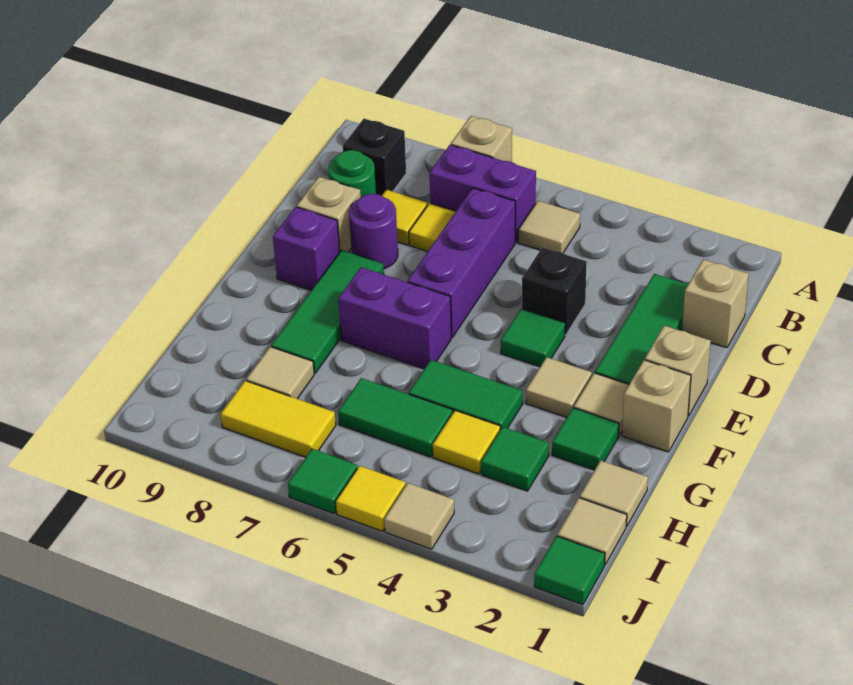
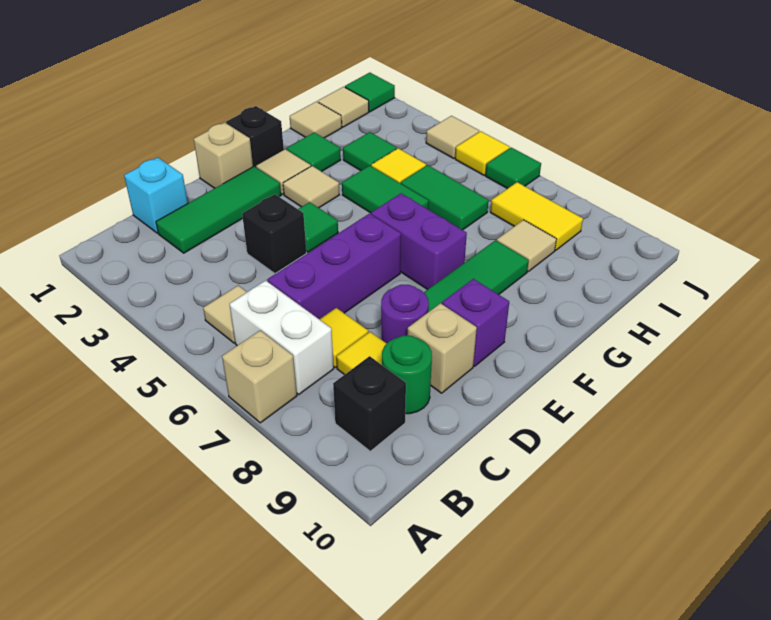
purple 1x2 brick [429,145,536,242] -> white 1x2 brick [229,280,334,394]
tan 1x1 brick [682,259,749,348] -> cyan 1x1 brick [124,157,188,233]
tan 1x1 brick [622,360,691,452] -> black 1x1 brick [226,106,284,167]

